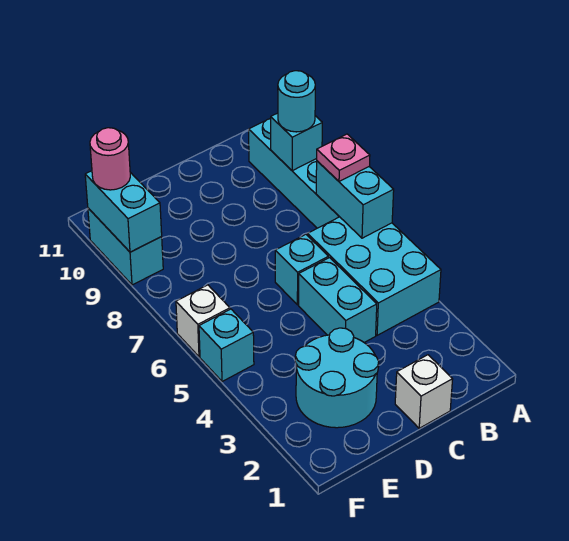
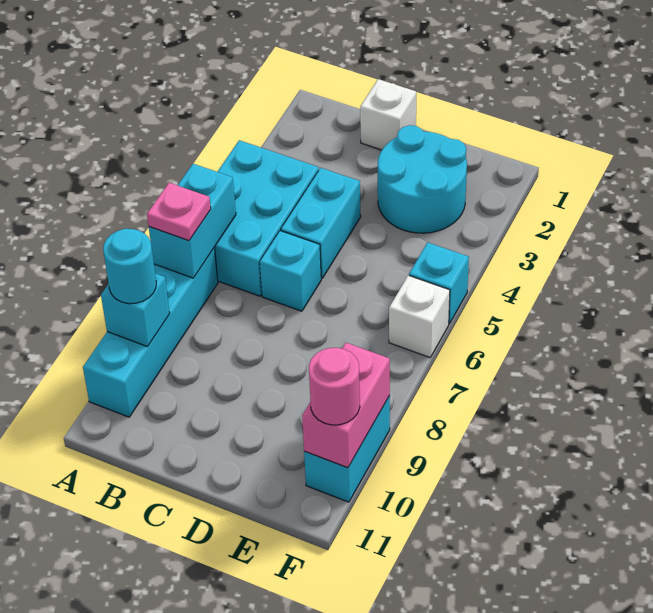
cyan 1x2 brick [85,171,162,252] -> pink 1x2 brick [302,343,390,468]

